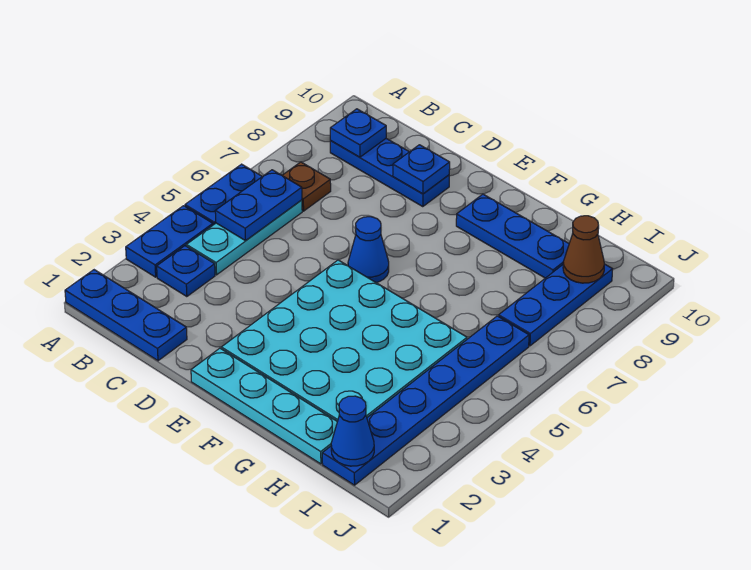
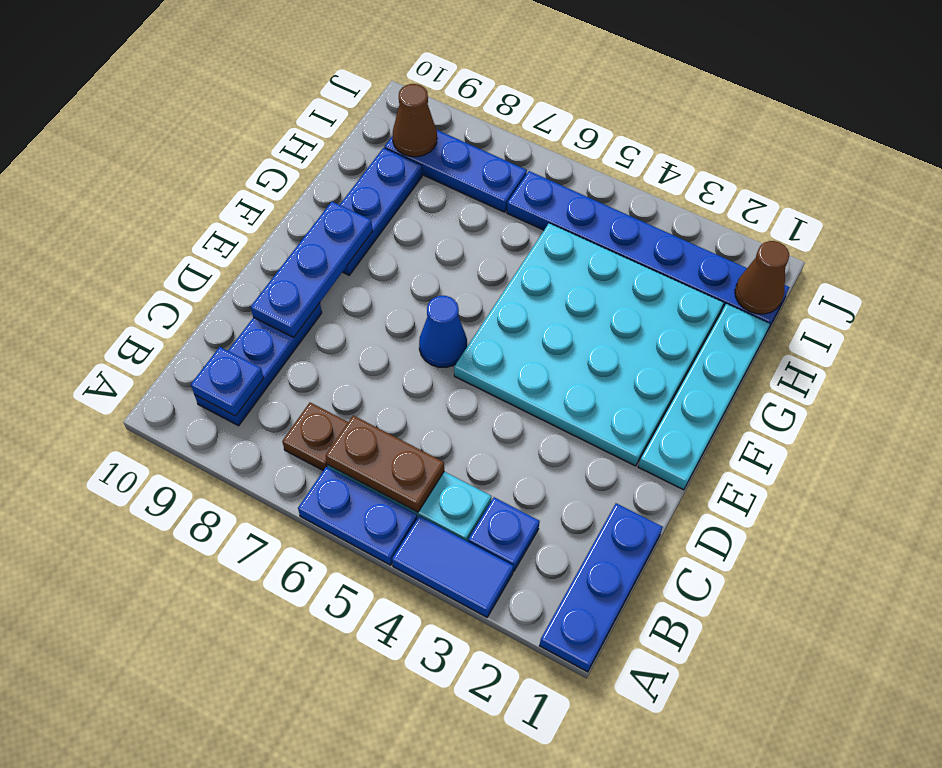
blue 1x2 plate [126,206,213,277] -> blue 1x2 tile [392,516,513,617]
blue 1x2 plate [215,170,302,241] -> brown 1x2 plate [326,415,444,512]
blue 1x1 plate [393,145,450,194] -> blue 1x3 plate [251,202,372,337]
blue 1x1 cone [331,396,374,466] -> brown 1x1 cone [735,241,789,314]

